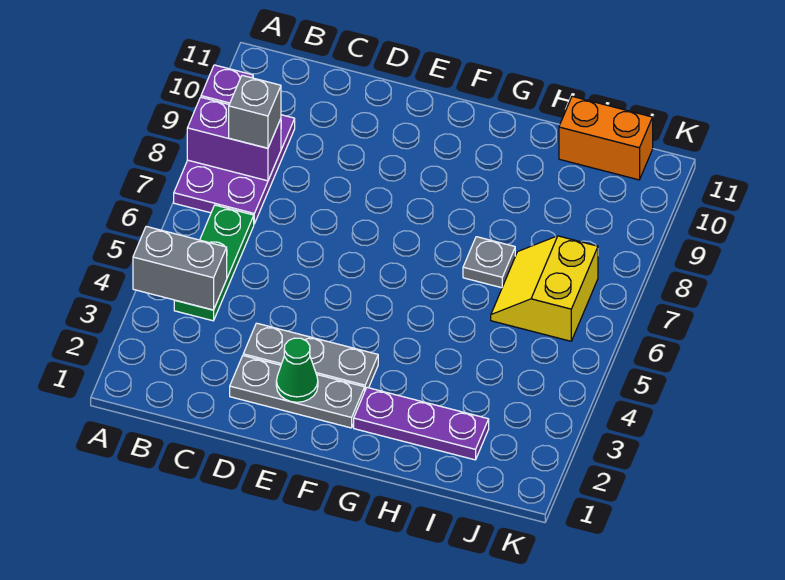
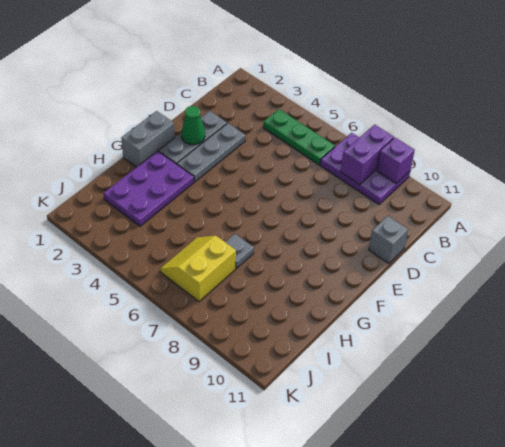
grey 1x2 brick [133,226,227,310] -> grey 1x2 brick moved to [121,111,175,167]
grey 1x1 brick [229,75,281,148] -> grey 1x1 brick moved to [369,216,408,264]
purple 1x3 plate [354,388,489,460] -> purple 2x3 plate [103,151,194,226]
yellow 2x2 slope [491,236,598,341] -> yellow 2x2 slope turned to [160,236,236,302]
orange 1x2 brick [559,96,653,180] -> none

